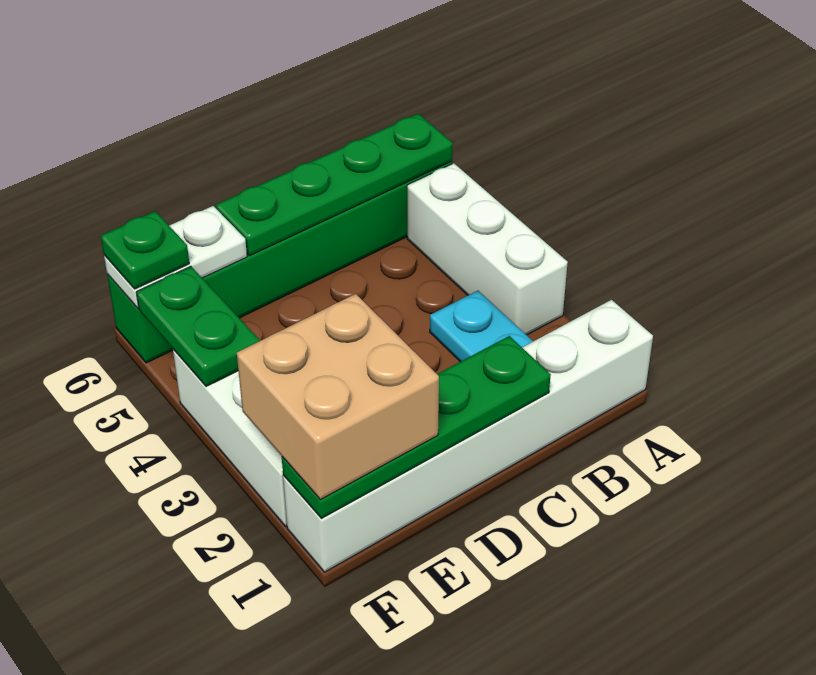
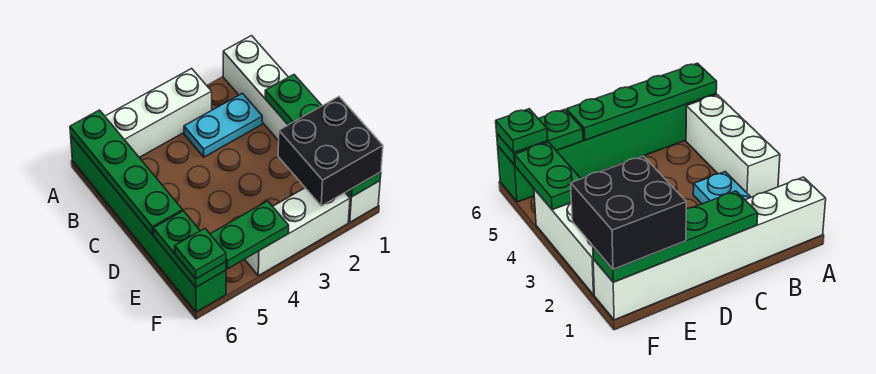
tan 2x2 brick [237,294,439,500] -> black 2x2 brick [278,97,383,206]
white 1x2 plate [104,206,247,308] -> green 1x2 plate [153,211,226,287]

